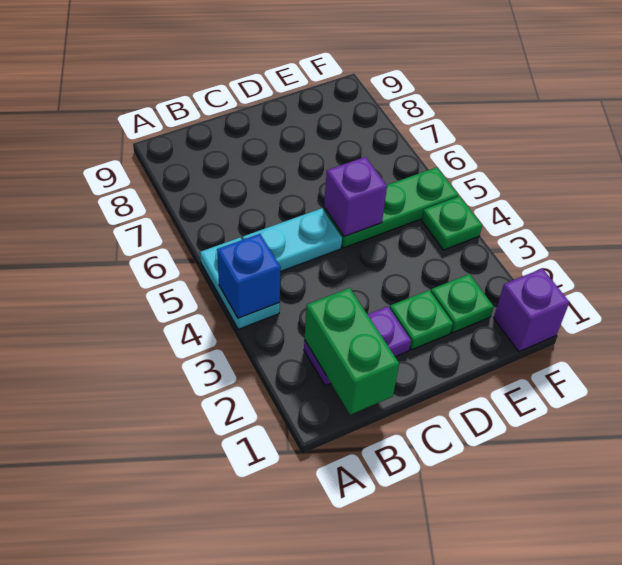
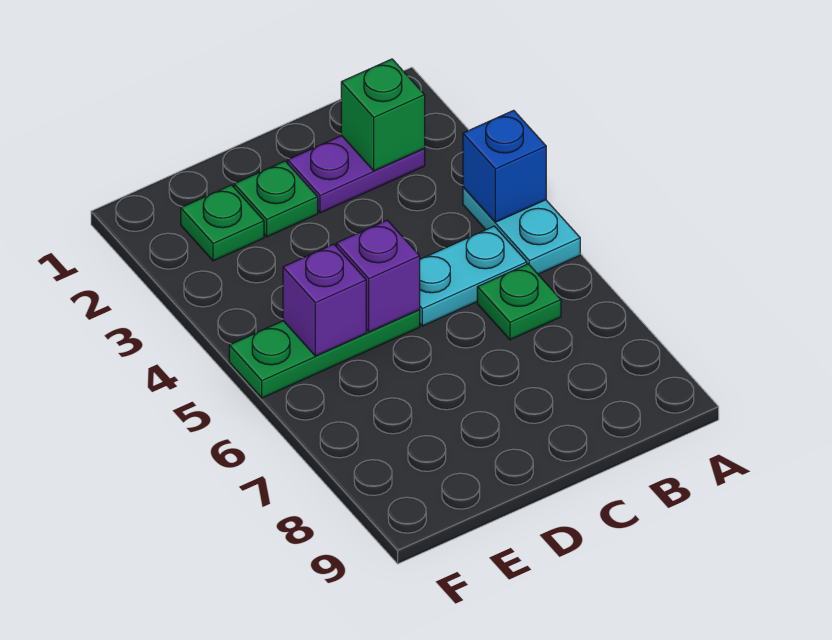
green 1x2 brick [305,288,399,415] -> green 1x1 brick [341,59,425,171]
purple 1x1 brick [494,269,569,352] -> purple 1x1 brick moved to [283,244,366,356]
green 1x1 plate [422,196,482,250] -> green 1x1 plate moved to [477,264,561,340]

